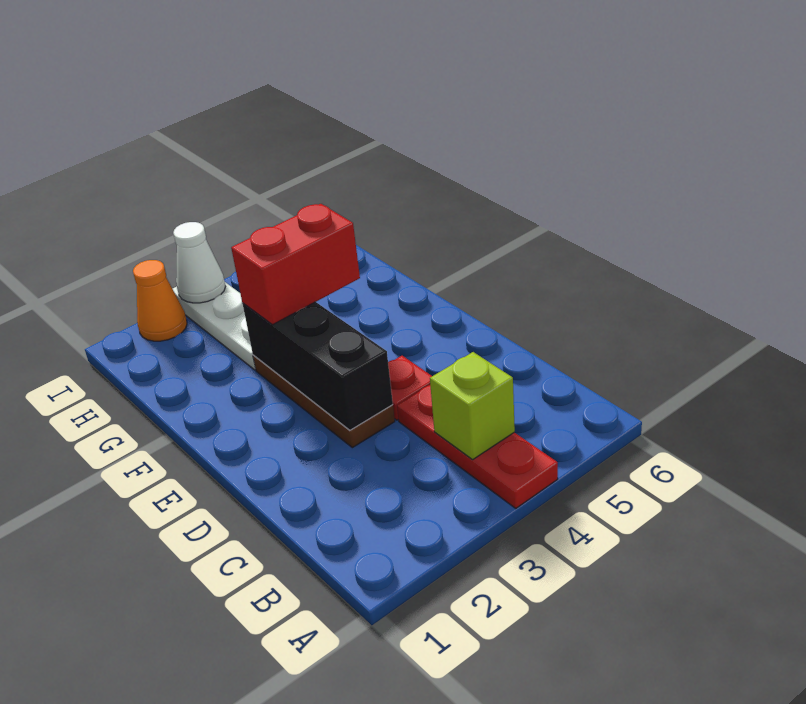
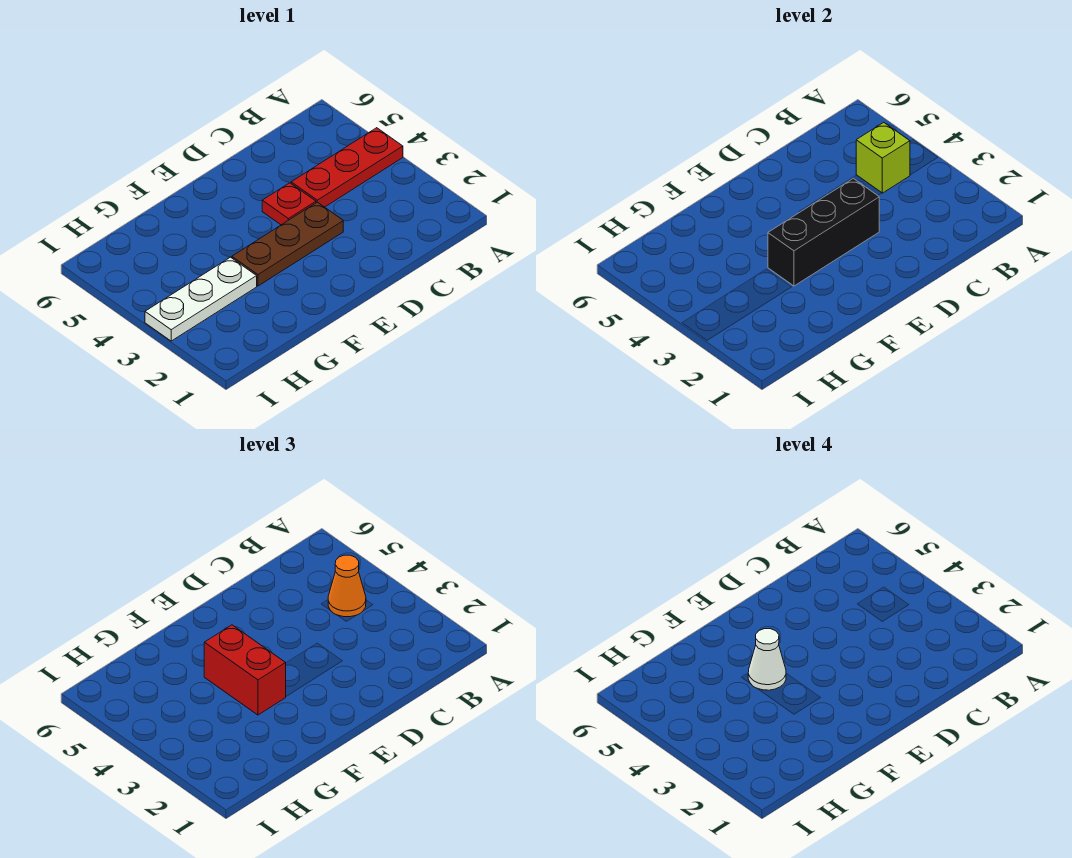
orange 1x1 cone [133,260,187,341] -> orange 1x1 cone moved to [328,555,366,617]
white 1x1 cone [173,222,225,303] -> white 1x1 cone moved to [748,629,786,690]

